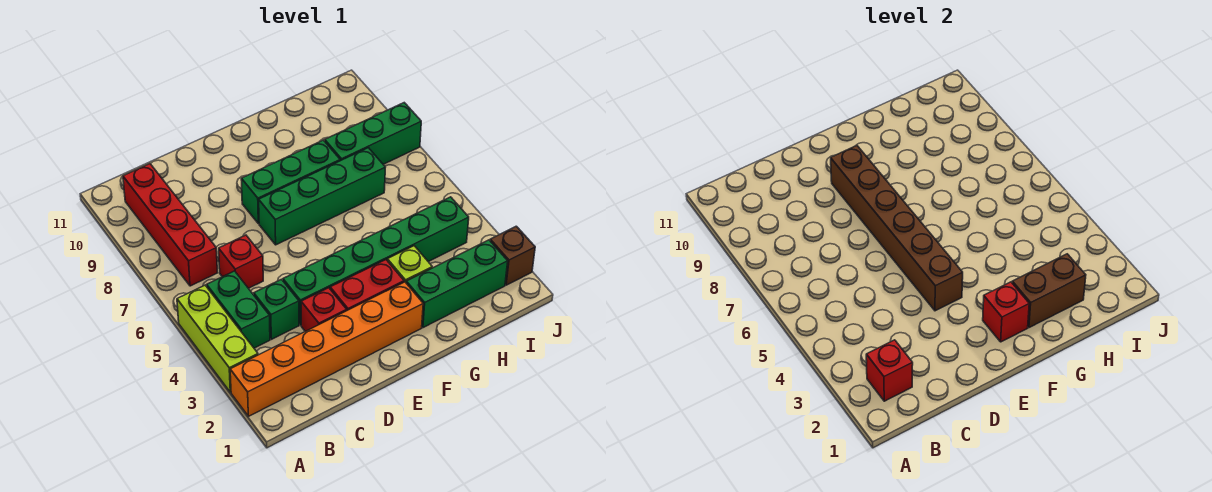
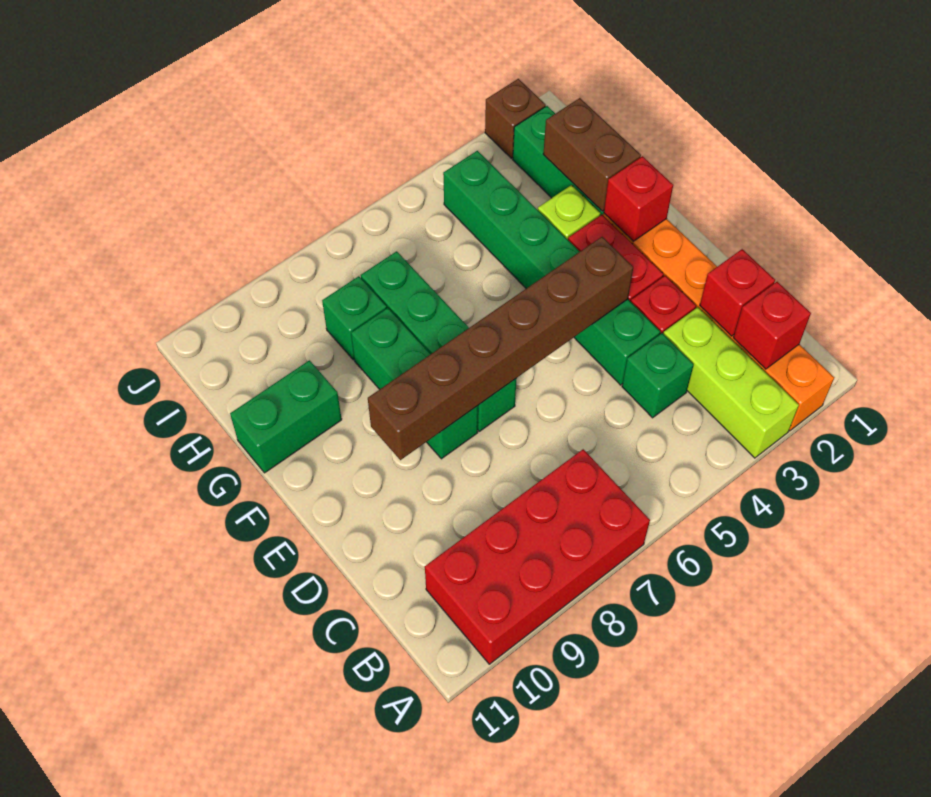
lime 1x3 brick [177,285,258,392] -> lime 1x3 brick turned to [663,307,799,458]
green 1x2 brick [207,271,270,348] -> green 1x2 brick moved to [230,360,342,473]
red 1x4 brick [123,164,217,286] -> red 2x4 brick [425,449,650,664]
red 1x1 brick [219,235,263,288] -> red 1x1 brick moved to [700,249,775,336]
green 1x3 brick [325,103,421,164] -> green 1x1 brick [322,276,387,360]

